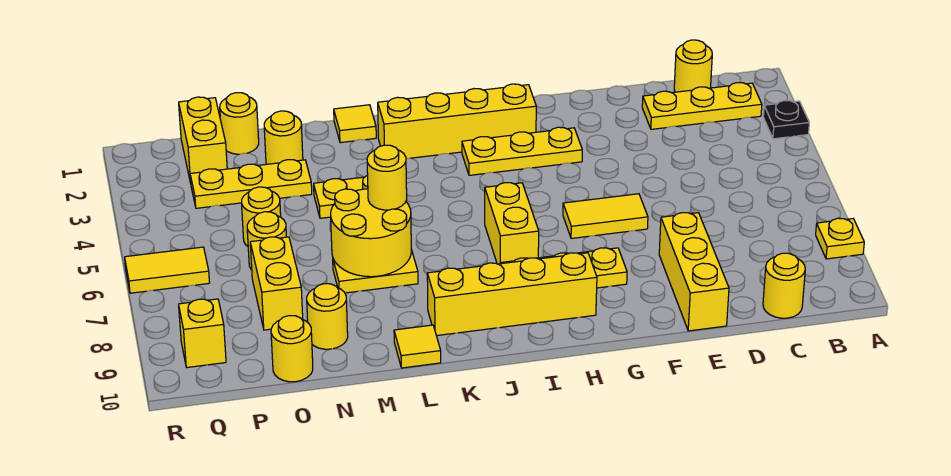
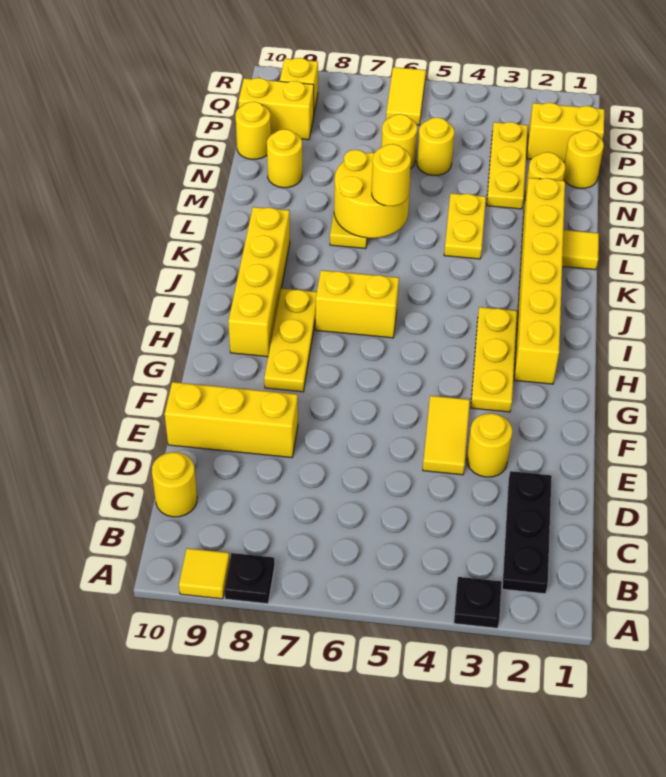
yellow 1x1 plate [816,218,864,259] -> black 1x1 plate [224,553,274,604]
yellow 1x3 plate [642,83,762,129] -> black 1x3 plate [502,471,552,594]
yellow 1x1 round brick [674,40,712,92] -> yellow 1x1 round brick moved to [467,413,512,477]
yellow 1x2 tile [563,194,648,238] -> yellow 1x2 tile moved to [423,396,470,475]
yellow 1x4 brick [378,84,536,158] -> yellow 1x6 brick [514,178,565,384]
yellow 1x1 tile [394,325,441,368] -> yellow 1x1 tile moved to [179,548,230,599]
yellow 1x2 brick [250,237,303,330] -> yellow 1x2 brick moved to [239,78,314,140]

